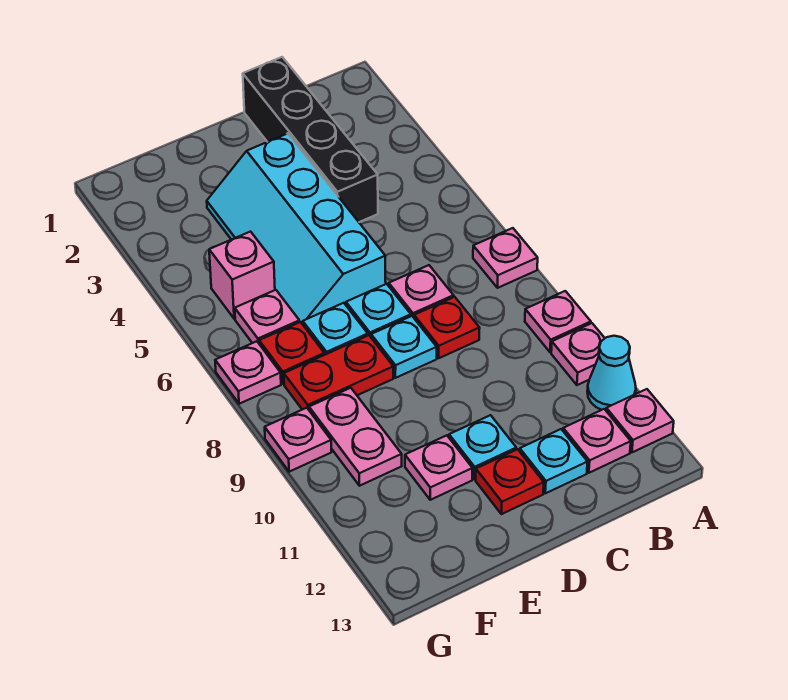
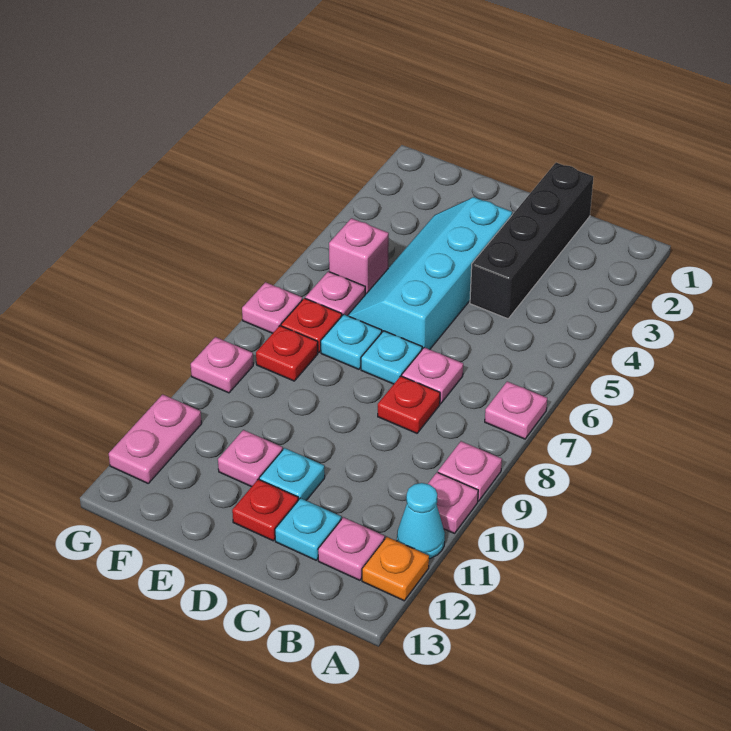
pink 1x1 plate [606,389,674,452] -> orange 1x1 plate [362,537,429,601]
cyan 1x1 plate [371,316,437,378] -> none
red 1x2 plate [284,335,393,410] -> red 1x1 plate [256,326,318,381]
pink 1x2 plate [309,388,402,486] -> pink 1x2 plate moved to [109,394,202,483]

